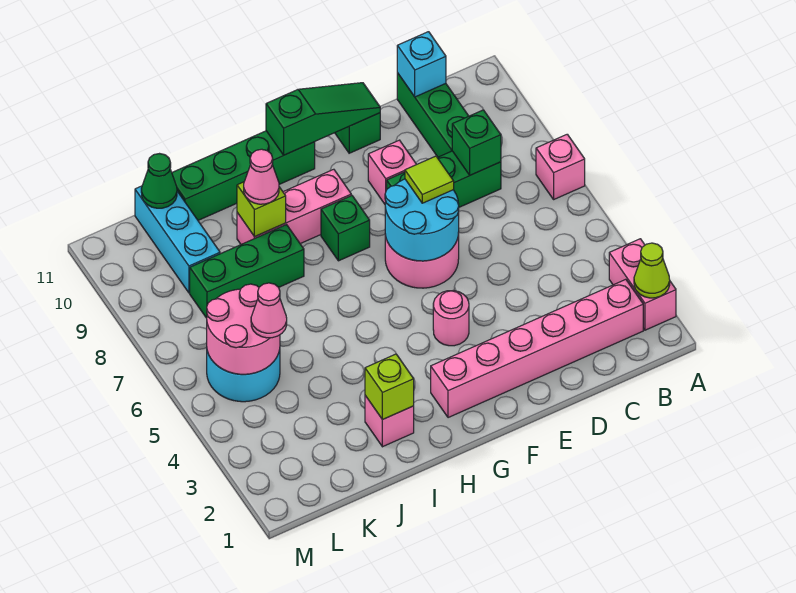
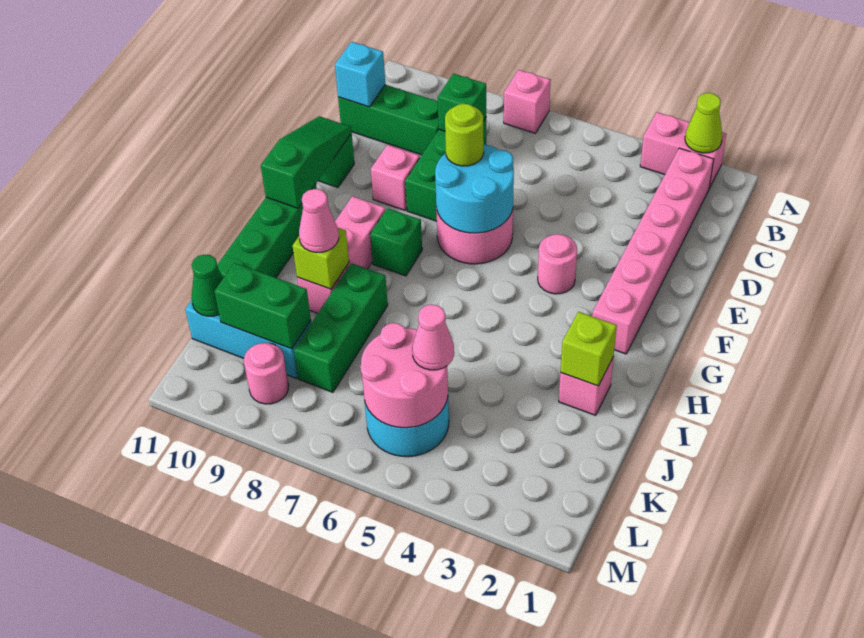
lime 1x1 tile [405,156,454,203] -> lime 1x1 round brick [445,104,484,166]
none -> green 1x2 brick [214,263,311,349]
none -> pink 1x1 round brick [244,343,289,404]

